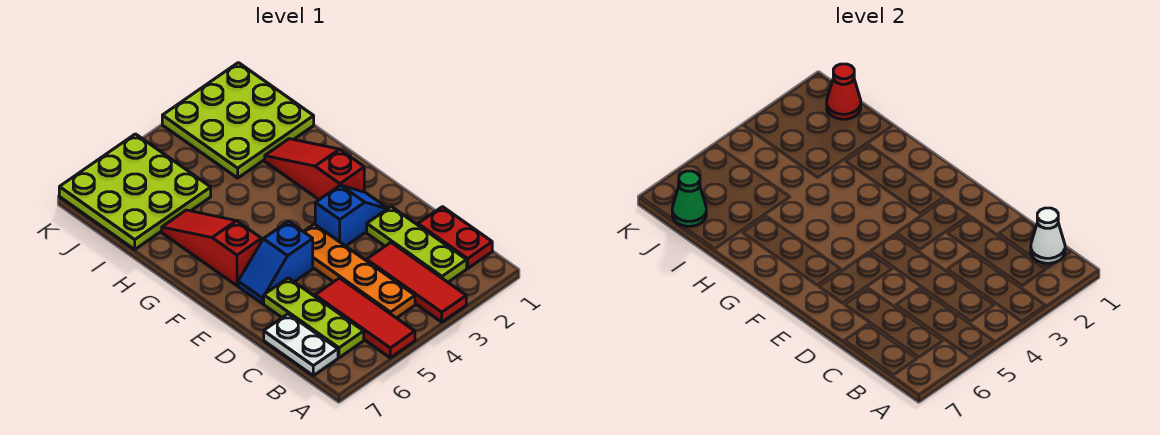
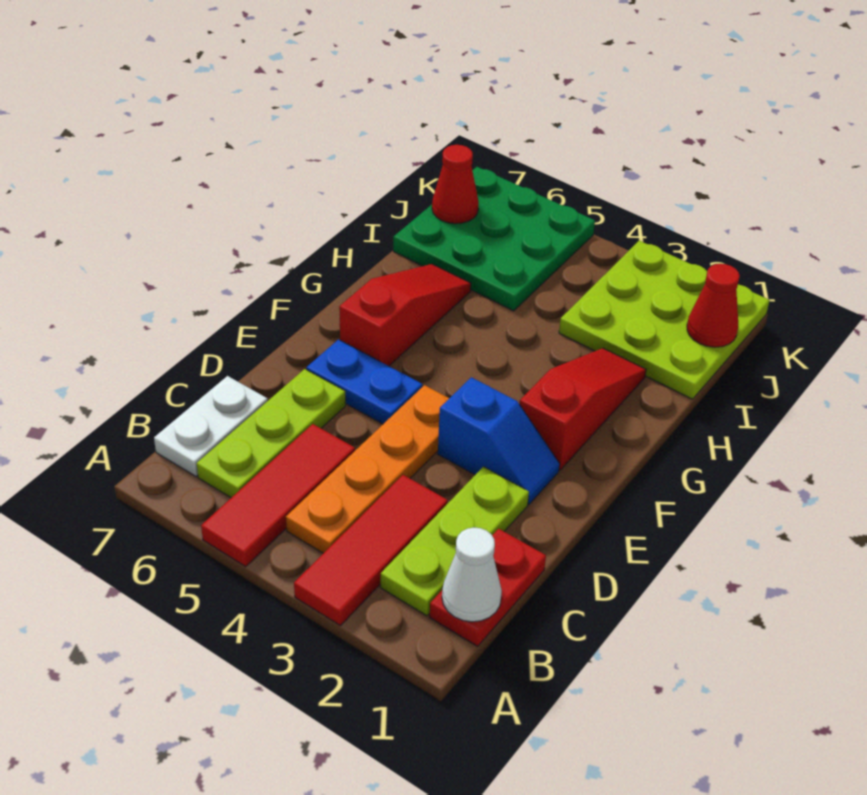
blue 1x2 slope [238,221,313,304] -> blue 1x2 plate [306,340,422,424]
lime 3x3 plate [59,134,211,249] -> green 3x3 plate [393,167,595,311]
green 1x1 cone [672,171,706,226] -> red 1x1 cone [432,145,479,224]

